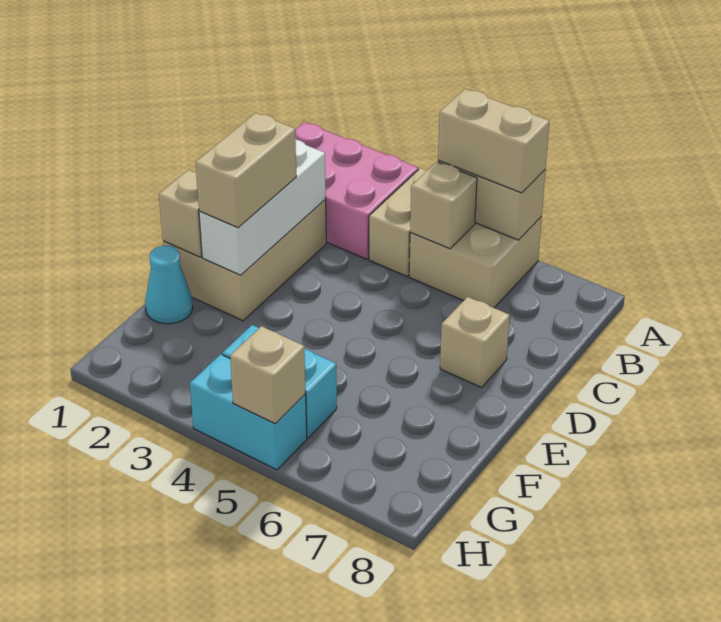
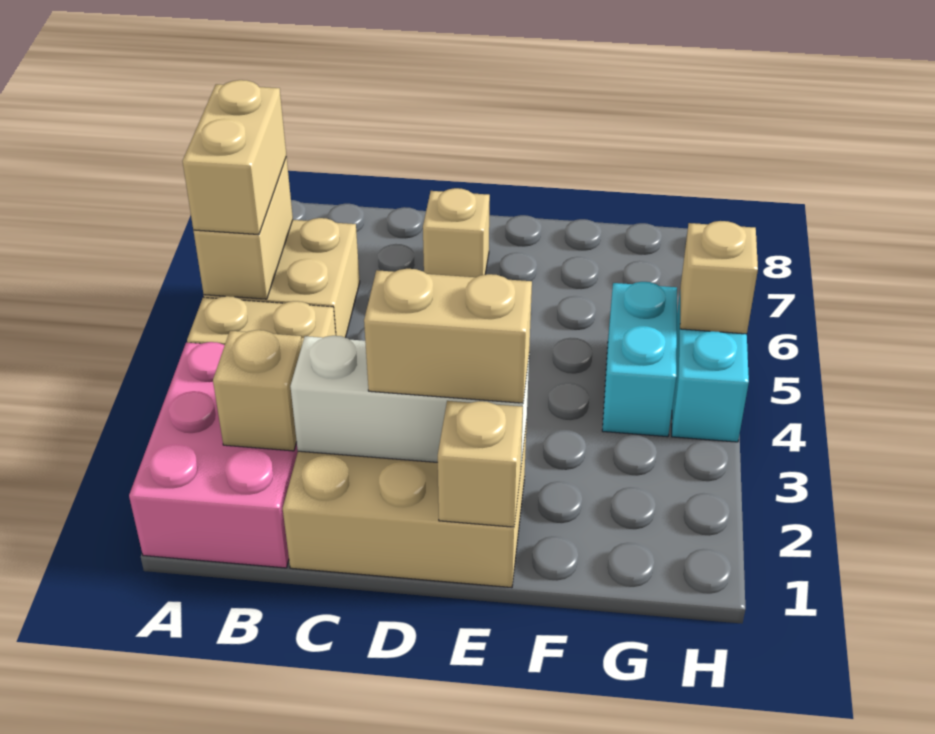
tan 1x1 brick [410,162,477,249] -> tan 1x1 brick moved to [213,330,302,451]
cyan 1x1 cone [145,246,193,324] -> none

